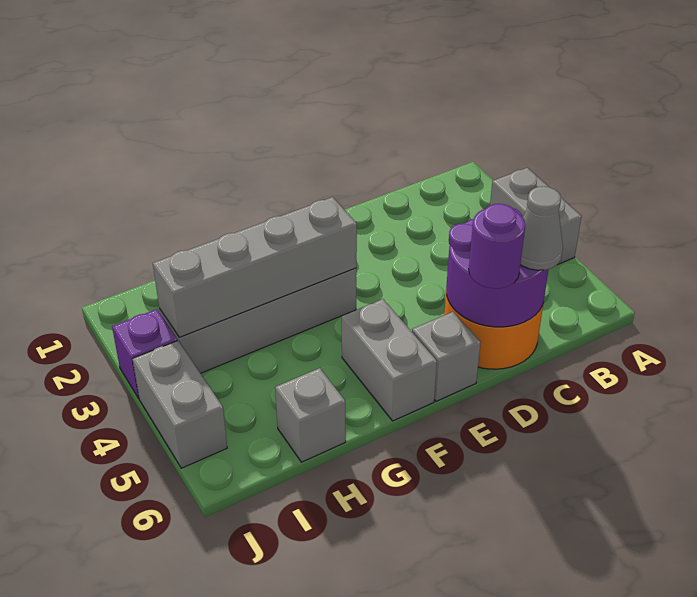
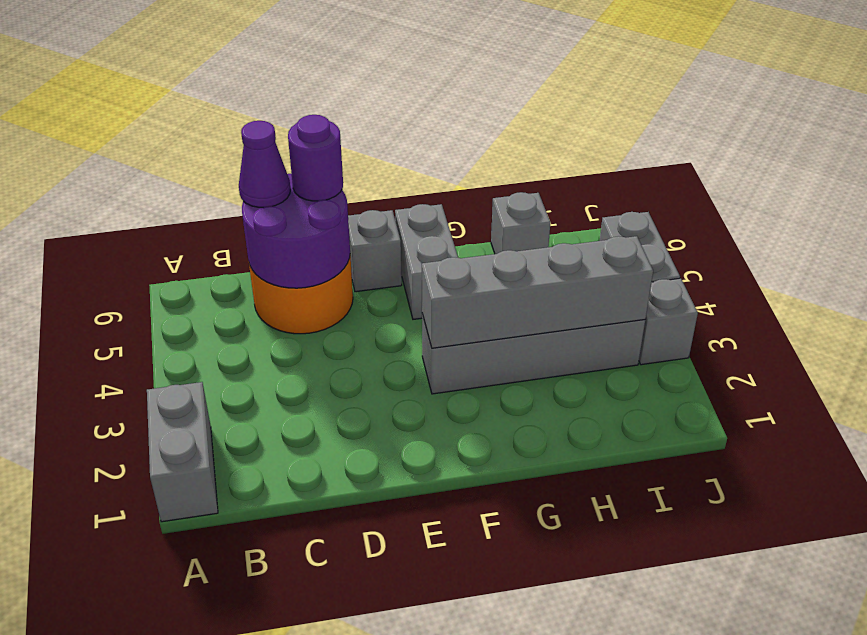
grey 1x2 brick [490,168,582,265] -> grey 1x2 brick moved to [147,382,218,522]
grey 1x1 cone [520,187,563,270] -> purple 1x1 cone [239,121,290,207]
purple 1x1 brick [112,309,177,398] -> grey 1x1 brick [639,278,698,365]

